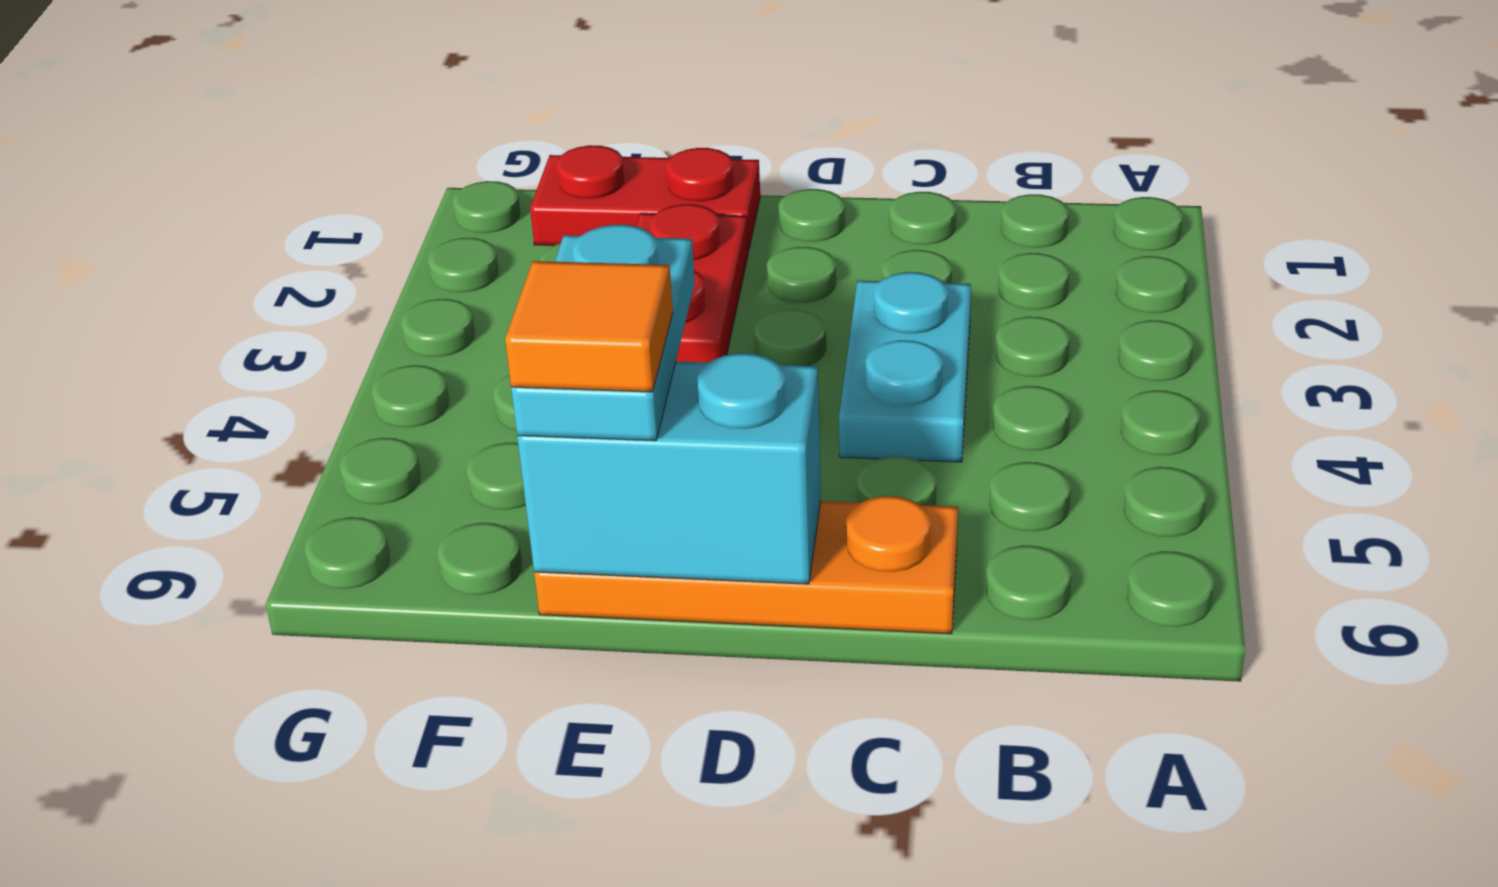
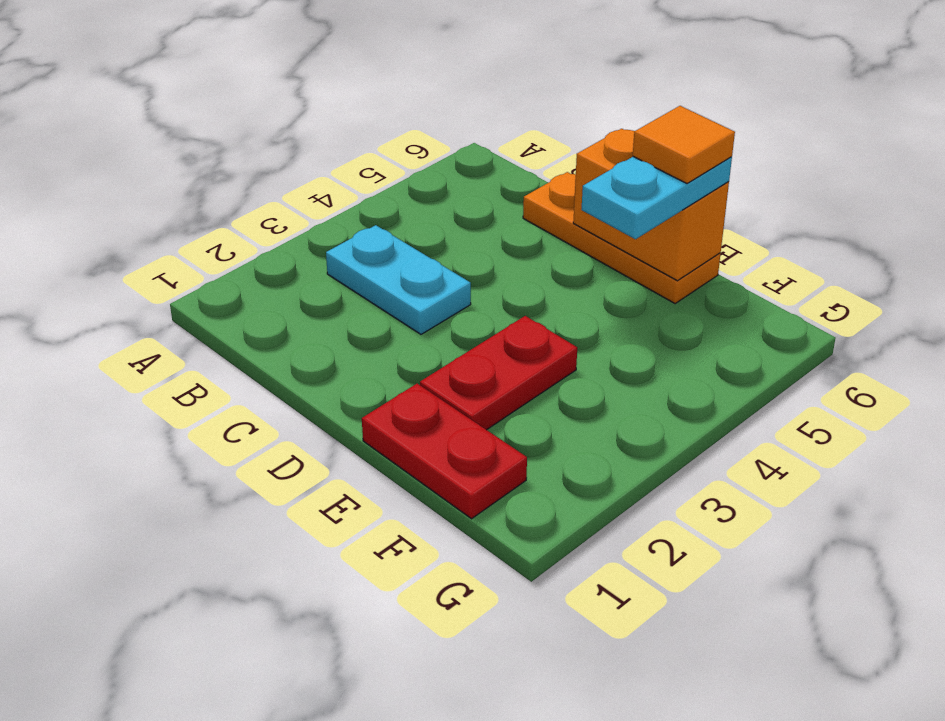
cyan 1x2 plate [839,272,971,462] -> cyan 1x2 plate turned to [326,225,471,334]
cyan 1x2 brick [517,353,821,584] -> orange 1x2 brick [573,129,729,281]

